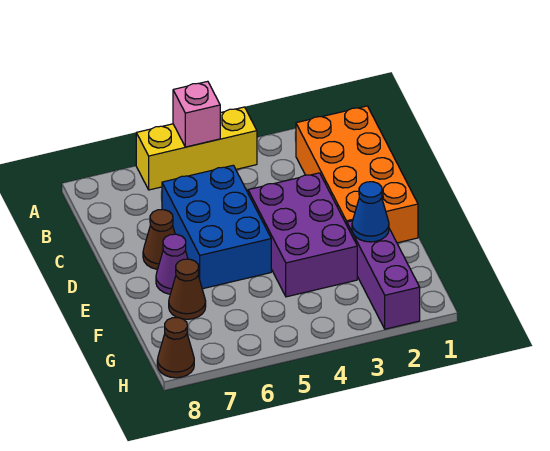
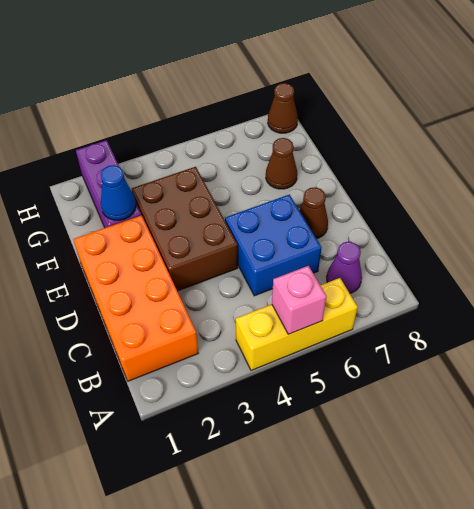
blue 2x3 brick [162,165,271,289] -> blue 2x2 brick [225,194,322,296]
purple 2x3 brick [248,173,357,297] -> brown 2x3 brick [132,167,238,291]
purple 1x1 cone [156,234,188,294] -> purple 1x1 cone moved to [327,242,362,293]

